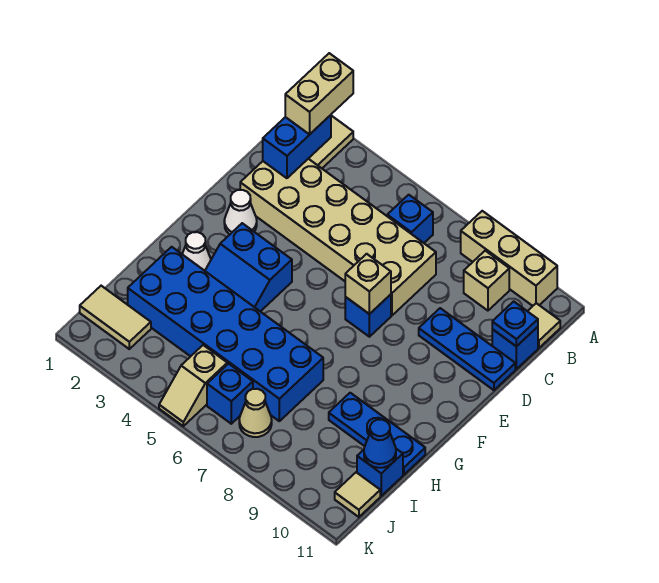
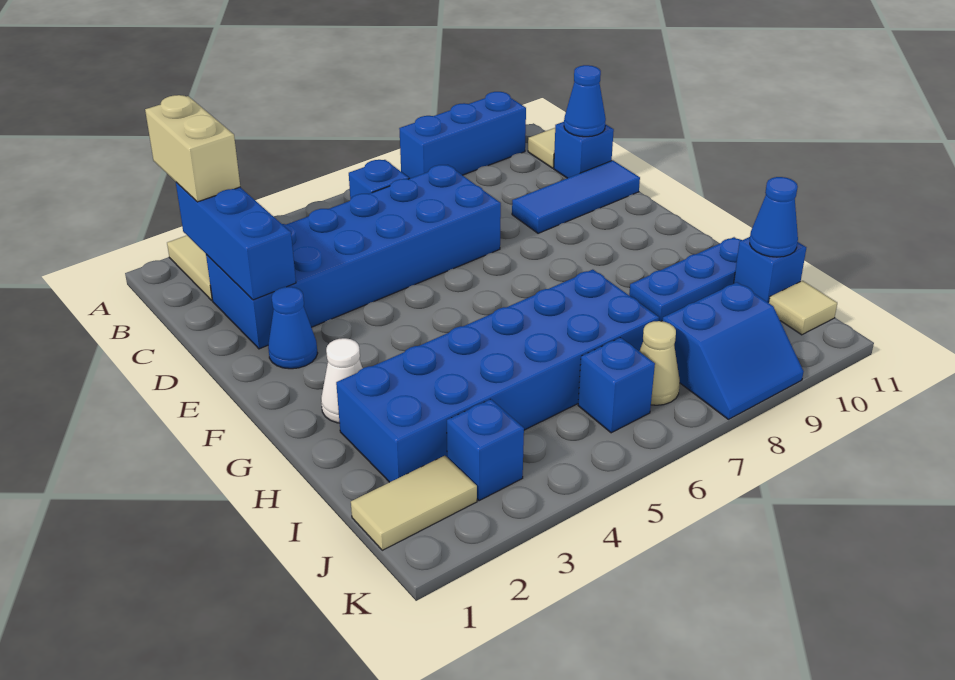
tan 1x3 brick [461,211,557,306] -> blue 1x3 brick [399,92,526,179]
blue 1x2 brick [263,115,331,178] -> blue 1x3 brick [176,182,296,300]
tan 1x1 brick [464,251,509,311] -> none
tan 2x6 brick [240,159,436,316] -> blue 2x6 brick [206,165,501,349]
blue 1x1 plate [492,301,538,347] -> blue 1x1 cone [564,65,606,137]
blue 1x3 plate [419,308,515,390] -> blue 1x3 tile [512,160,640,233]
white 1x1 cone [224,190,257,234] -> blue 1x1 cone [268,287,318,369]
blue 1x1 brick [345,294,391,337] -> blue 1x1 brick moved to [447,399,524,501]
tan 1x1 brick [345,254,391,314] -> none
blue 2x2 slope [205,223,292,312] -> blue 2x2 slope moved to [662,282,804,419]
tan 1x2 slope [159,345,227,426] -> none

